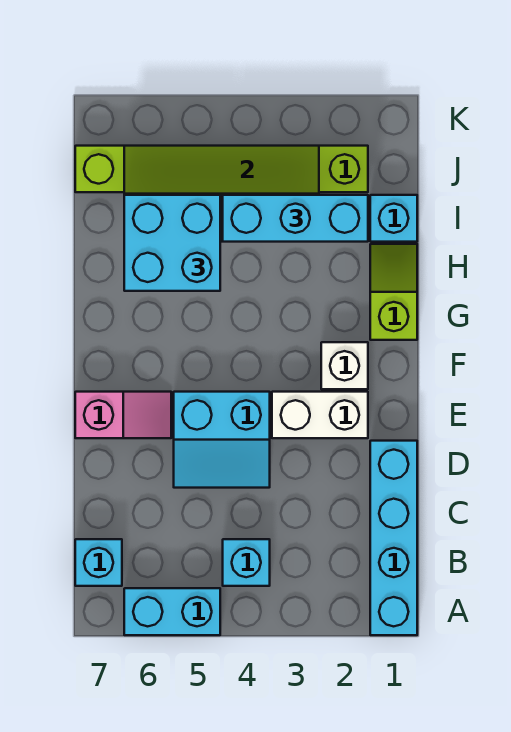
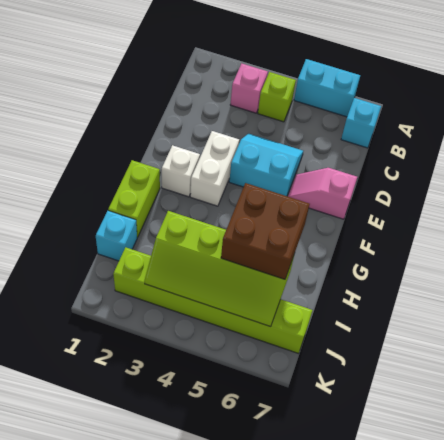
cyan 1x4 brick [370,441,417,635] -> none
none -> pink 1x1 brick [230,64,268,113]
cyan 1x1 brick [223,539,270,586] -> lime 1x1 brick [258,72,296,122]
white 1x2 brick [272,392,368,438] -> white 1x2 brick turned to [190,131,239,206]
lime 1x2 slope [370,244,417,340] -> lime 1x2 brick [108,160,160,237]
cyan 2x2 brick [124,195,220,291] -> brown 2x2 brick [221,183,310,279]
cyan 1x3 brick [223,195,368,242] -> none

